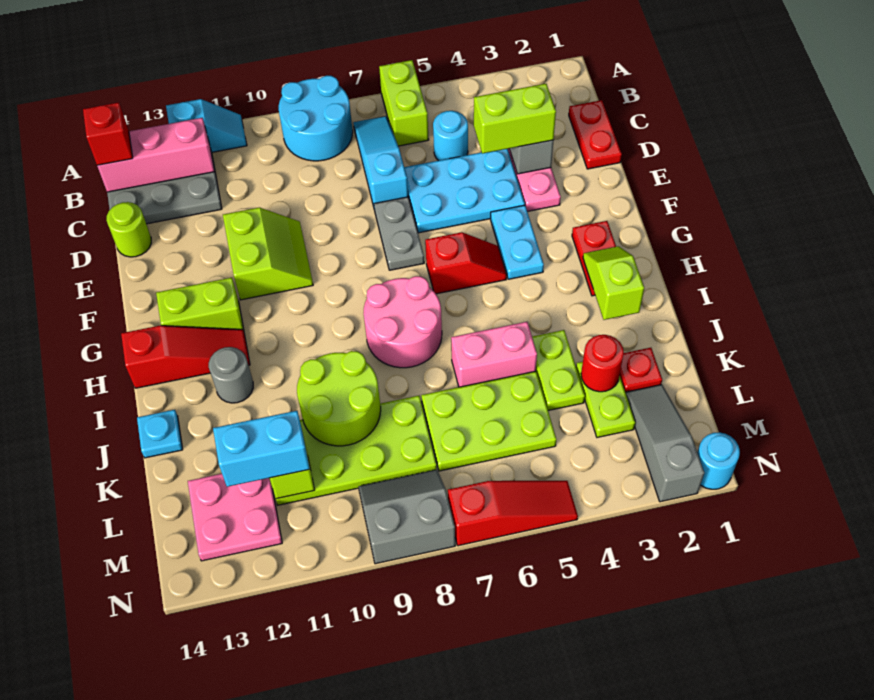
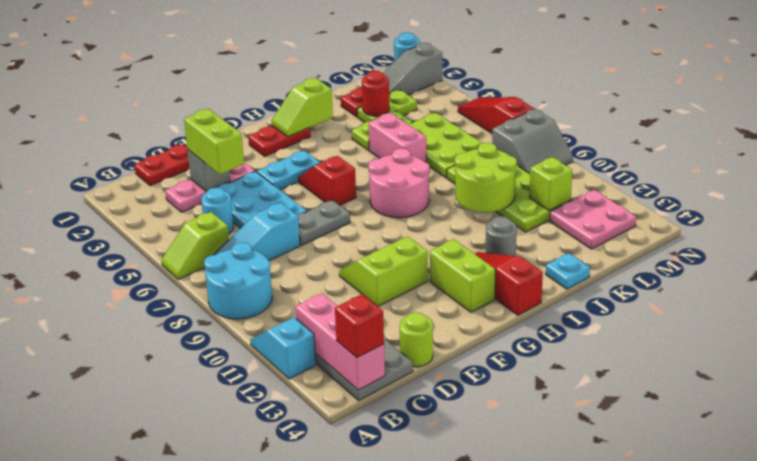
lime 1x2 brick [379,60,429,146] -> lime 1x2 slope [162,212,229,279]
cyan 1x2 brick [213,411,310,487] -> none
grey 2x2 slope [359,470,455,564] -> grey 2x2 slope turned to [492,109,573,174]

